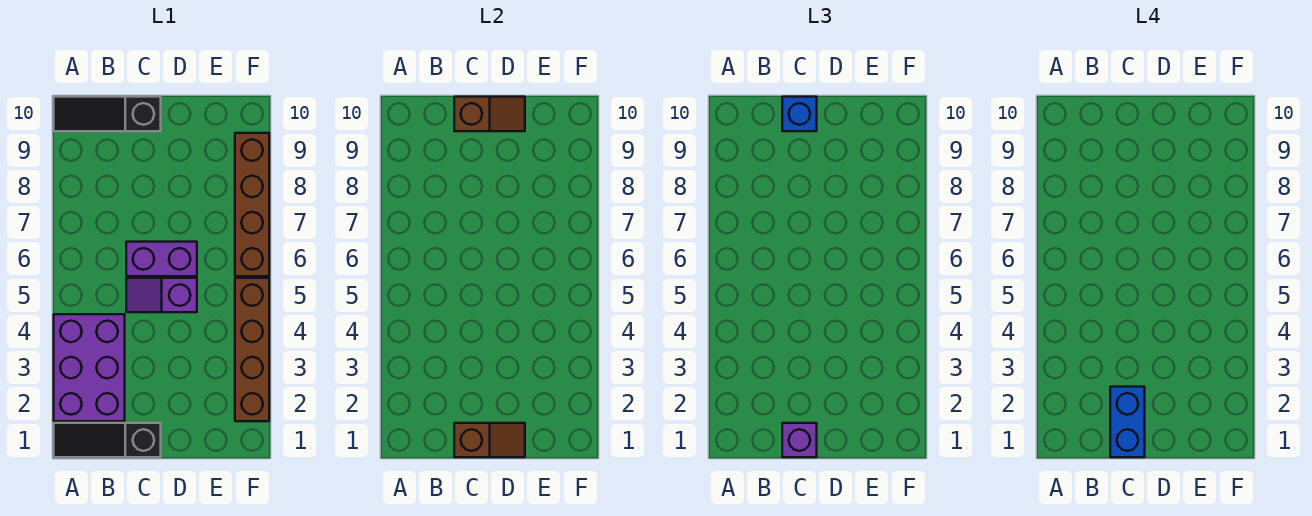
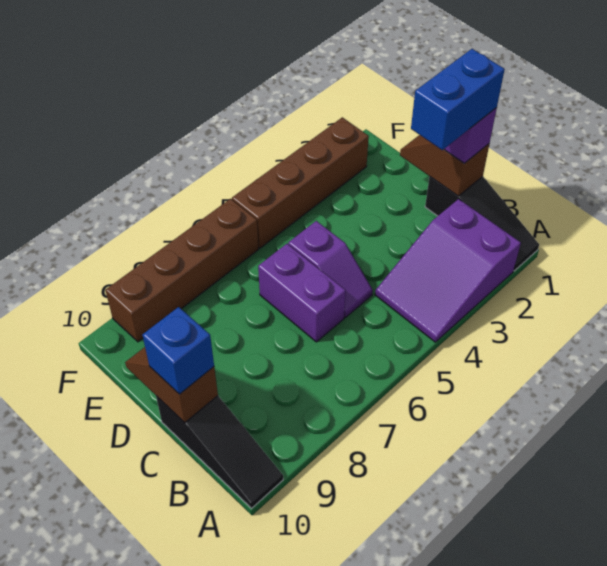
purple 2x3 brick [54,314,125,421] -> purple 2x3 slope [375,199,521,342]

